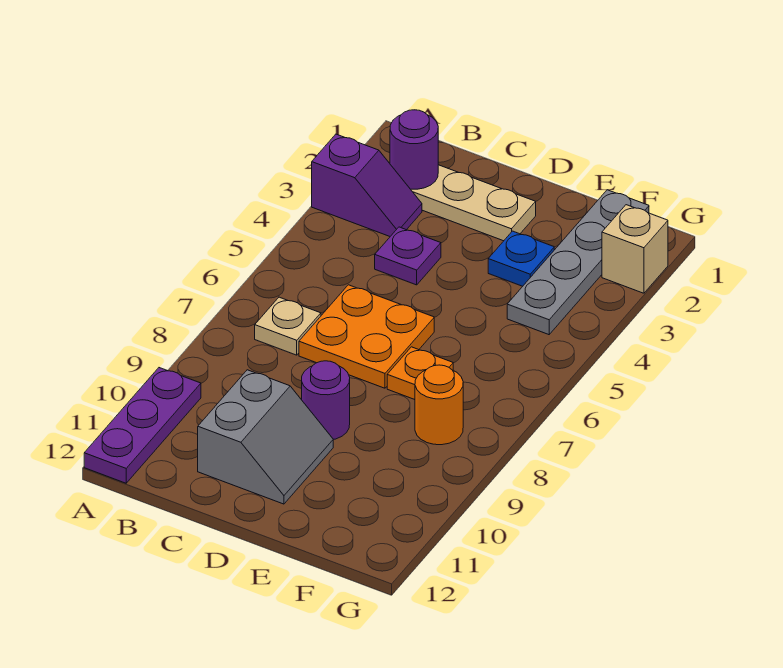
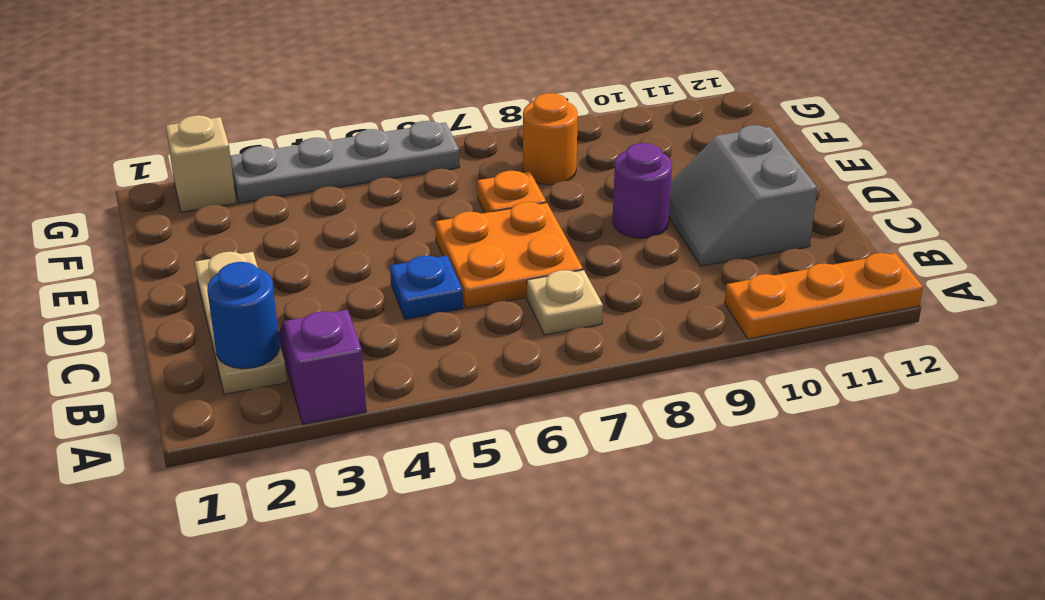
purple 1x3 plate [84,368,201,483] -> orange 1x3 plate [725,253,923,339]
purple 1x1 round brick [390,110,438,189] -> blue 1x1 round brick [207,262,280,369]
purple 1x1 plate [375,227,441,285] -> none
grey 2x2 slope [198,370,333,504] -> grey 2x2 slope turned to [669,125,817,266]
blue 1x1 plate [488,231,554,286] -> blue 1x1 plate moved to [390,256,463,319]
grey 1x4 plate [507,190,649,335] -> grey 1x4 plate moved to [230,121,460,203]

